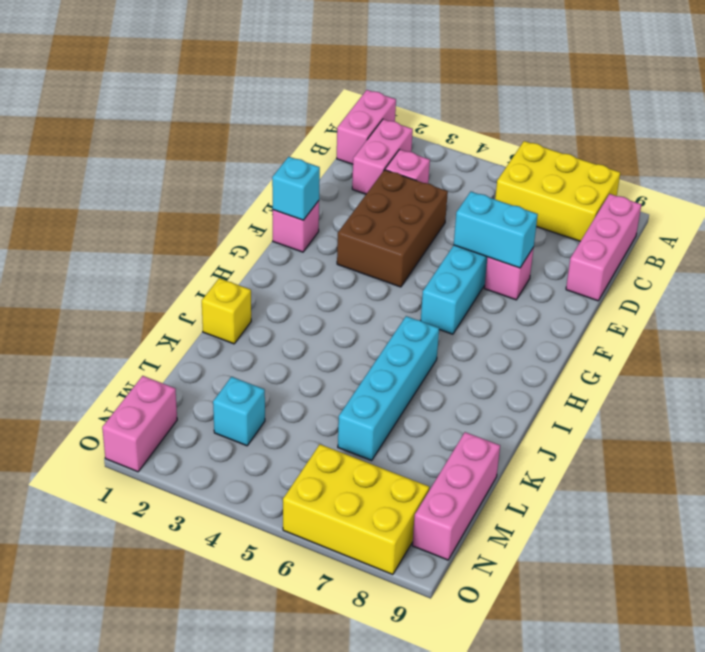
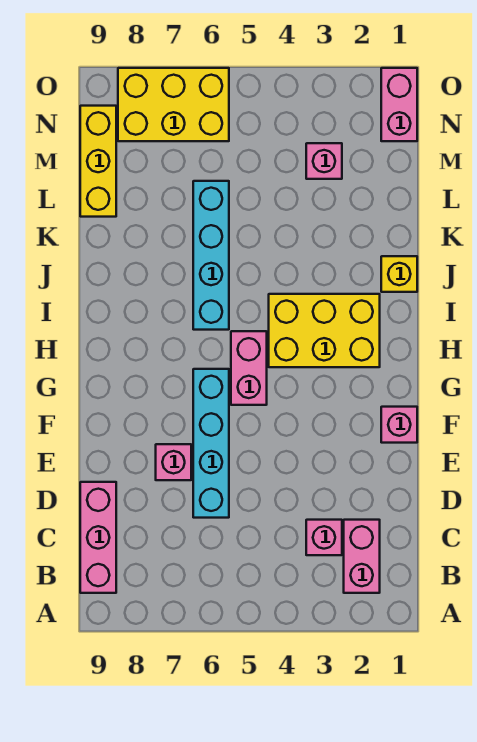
pink 1x2 brick [337,90,396,164] -> pink 1x2 brick moved to [231,331,267,405]
yellow 2x3 brick [495,141,620,241] -> yellow 2x3 brick moved to [269,294,380,367]
brown 2x3 brick [337,170,448,287] -> none
cyan 1x2 brick [454,192,538,268] -> none
cyan 1x1 brick [272,157,320,220] -> none
pink 1x3 brick [412,432,500,560] -> yellow 1x3 brick [80,106,116,217]
cyan 1x1 brick [213,377,265,446] -> pink 1x1 brick [306,143,342,179]

